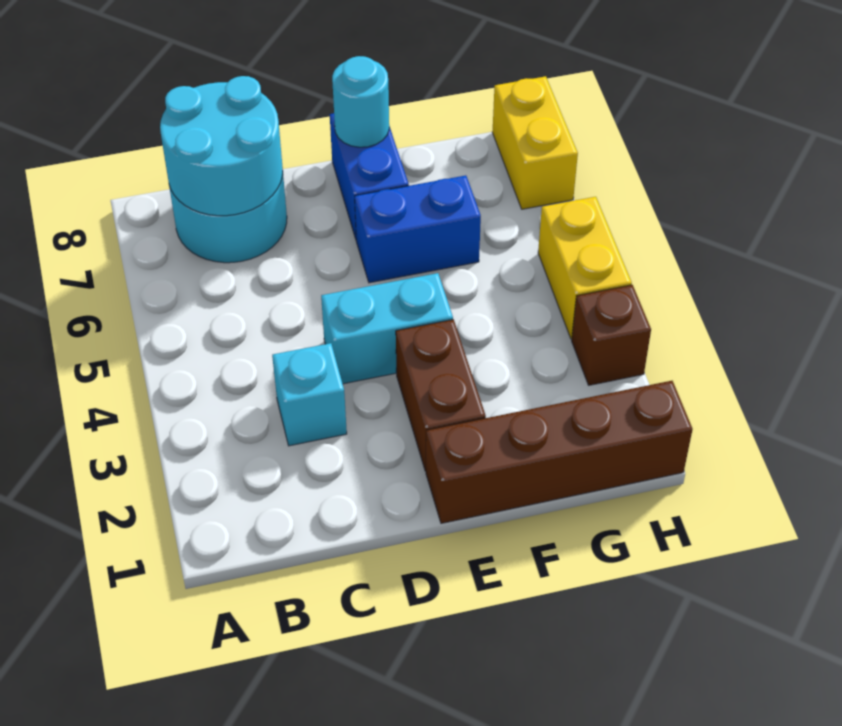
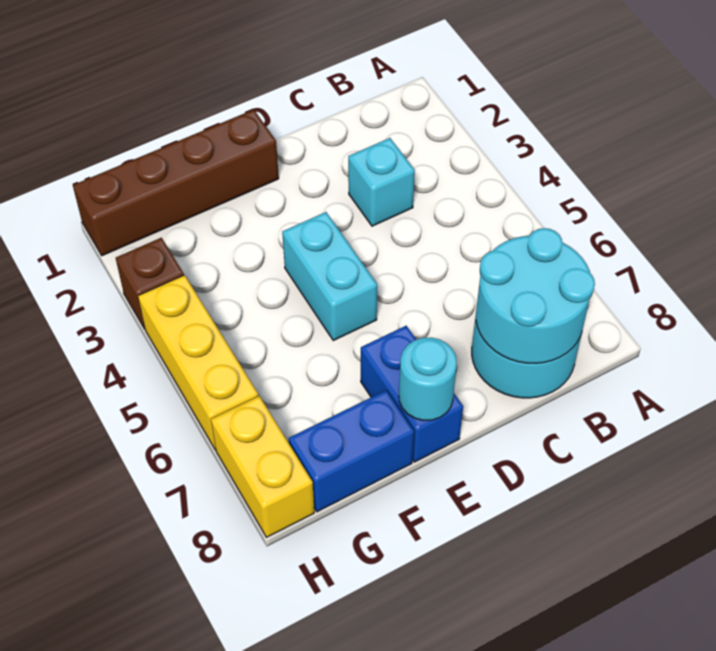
cyan 1x2 brick [321,273,453,384] -> cyan 1x2 brick turned to [282,212,377,340]
brown 1x2 brick [396,320,486,471] -> none
blue 1x2 brick [355,175,481,283] -> blue 1x2 brick moved to [289,390,414,512]
yellow 1x2 brick [538,197,632,339] -> yellow 1x3 brick [138,275,258,450]

